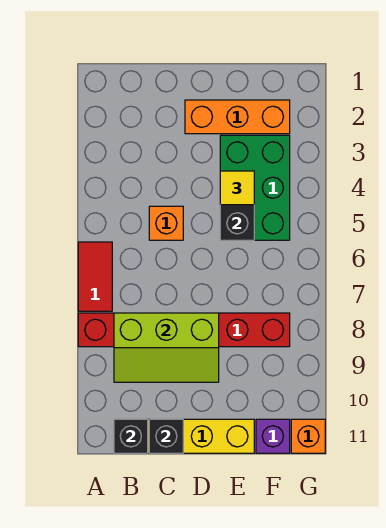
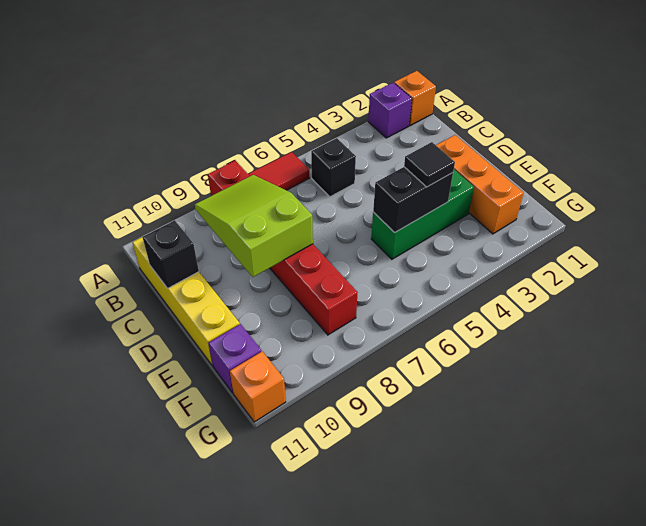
none -> purple 1x1 brick [368,83,412,138]
lime 2x3 slope [114,313,219,382] -> lime 2x3 slope turned to [195,175,313,277]
black 1x1 brick [114,419,148,453] -> black 1x1 brick moved to [311,138,356,197]
orange 1x1 brick [149,206,183,240] -> orange 1x1 brick moved to [394,71,436,126]
green 2x3 brick [220,135,290,240] -> green 1x3 brick [371,170,474,259]
yellow 1x1 tile [220,171,254,205] -> black 1x1 tile [404,142,455,187]

